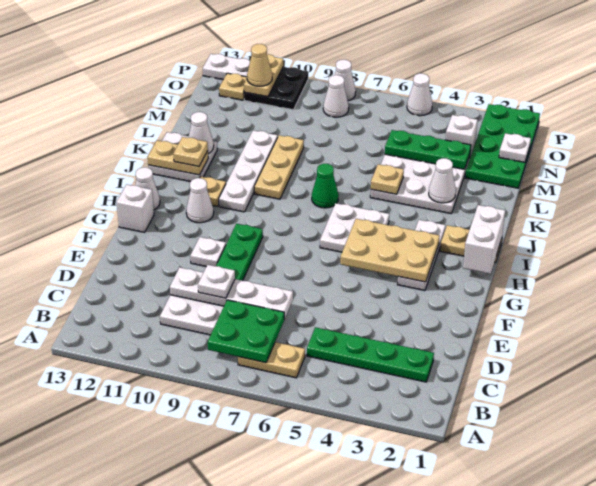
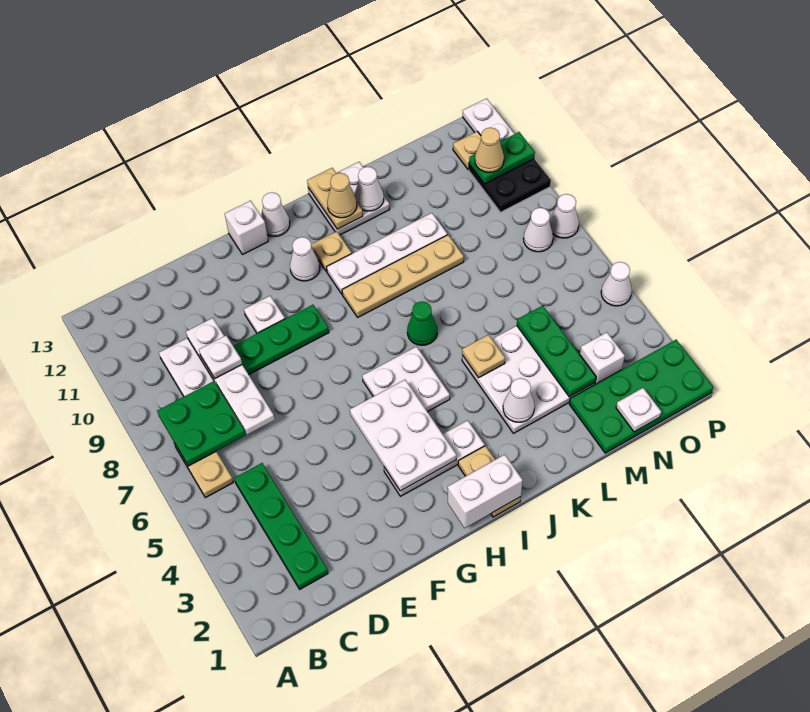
tan 2x3 plate [340,219,440,282] -> white 2x3 plate [350,380,456,491]
tan 1x3 plate [254,135,304,199] -> tan 1x4 plate [342,235,464,317]
tan 1x1 plate [173,137,208,166] -> tan 1x1 cone [327,173,357,218]
tan 1x2 plate [244,54,283,97] -> green 1x2 plate [469,132,535,184]

